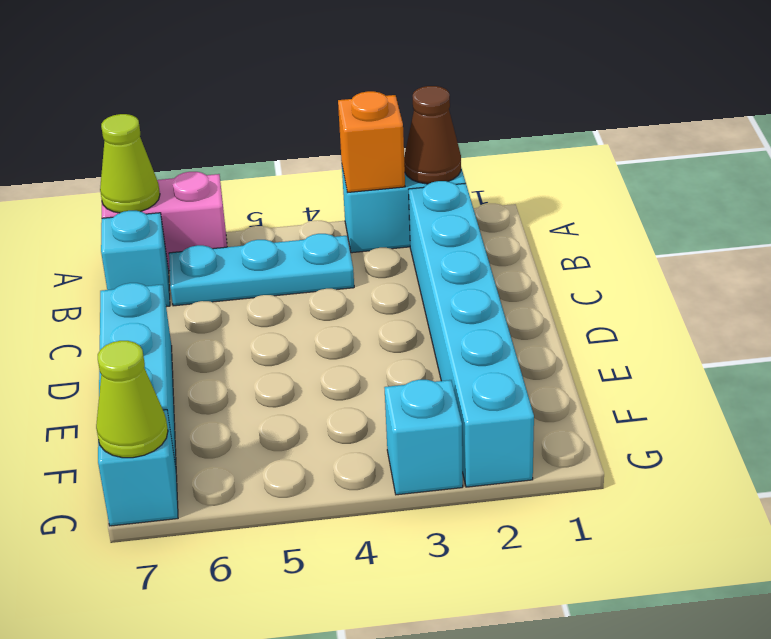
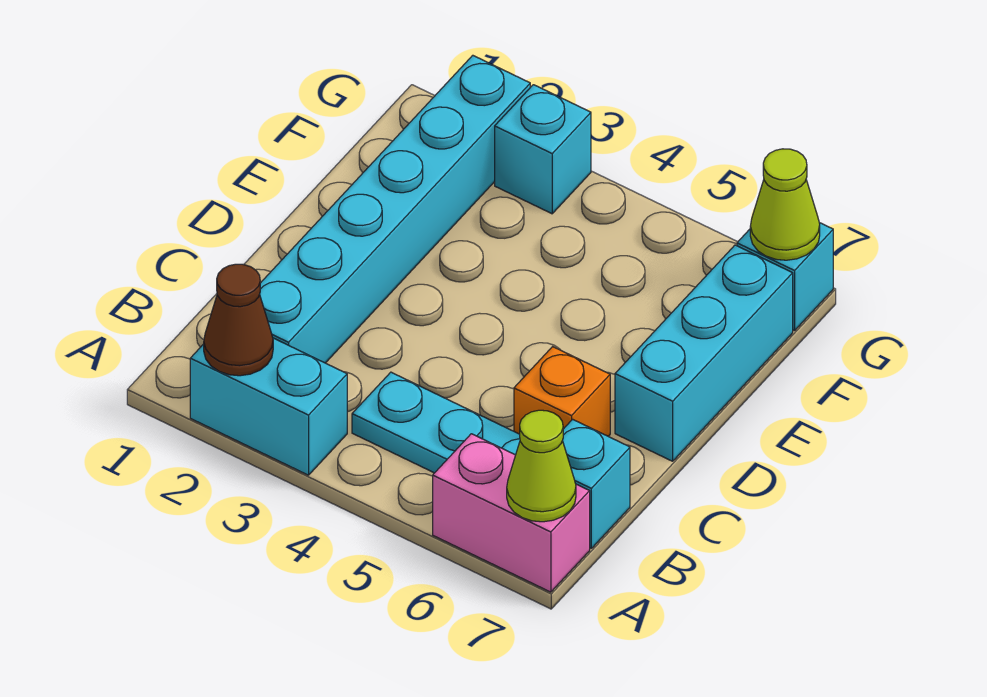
orange 1x1 brick [338,91,405,193] -> orange 1x1 brick moved to [514,347,610,436]

